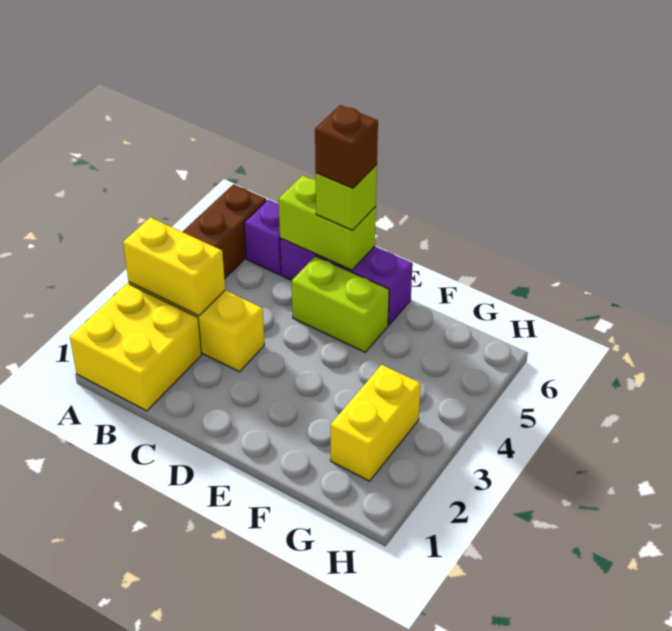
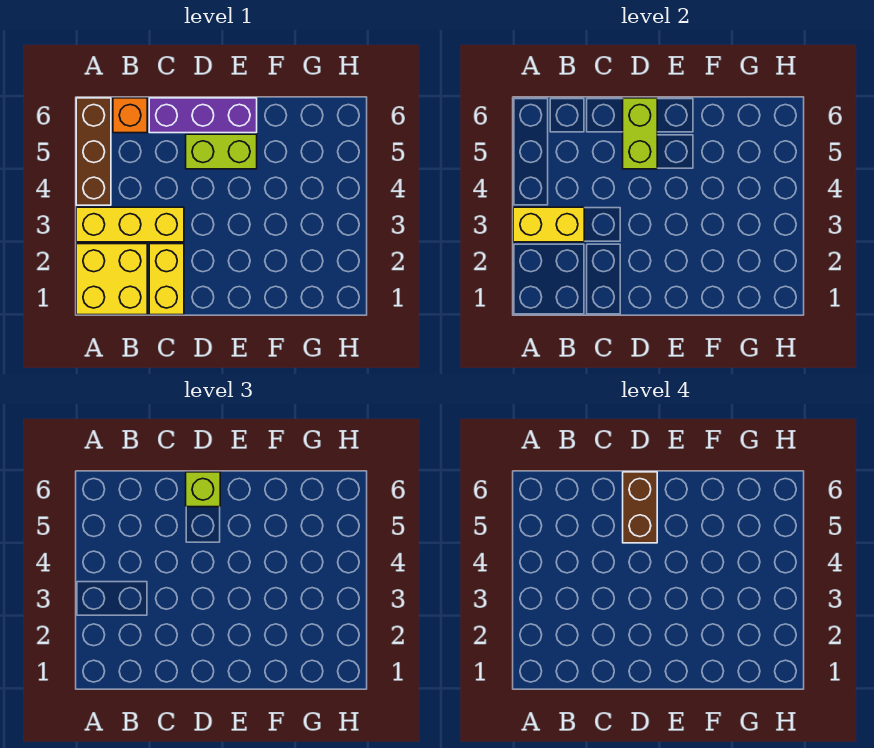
purple 1x1 brick [244,200,281,275] -> orange 1x1 brick [113,98,147,133]
lime 1x2 brick [279,175,376,270] -> lime 1x2 brick turned to [623,98,657,169]
brown 1x1 brick [315,105,378,188] -> brown 1x2 brick [623,472,657,543]
yellow 1x2 brick [331,365,421,481] -> yellow 1x2 brick moved to [149,244,184,315]

